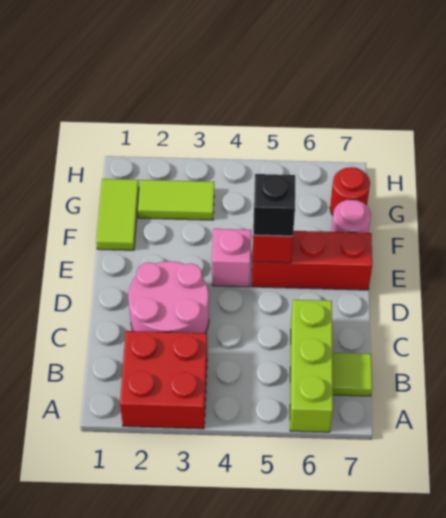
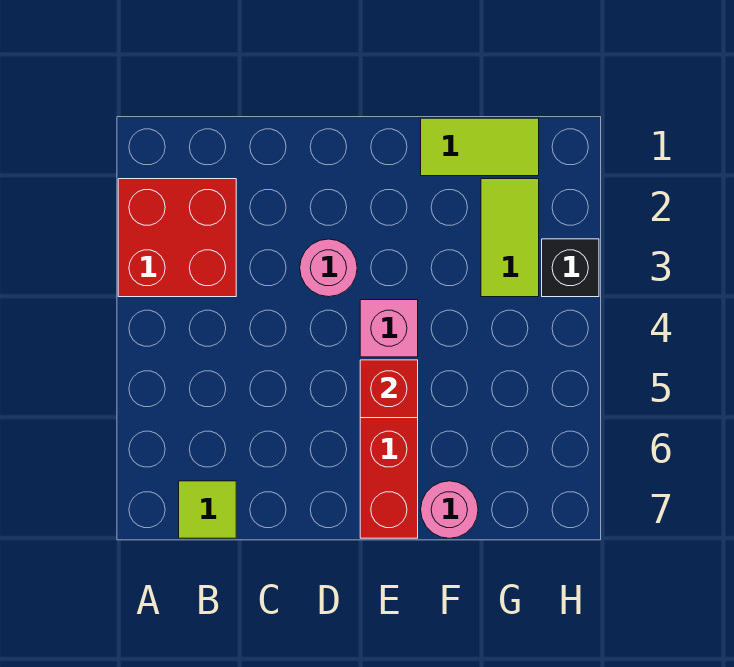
lime 1x3 brick [290,300,333,432] -> none
pink 2x2 round brick [128,261,209,333] -> pink 1x1 round brick [300,239,357,297]
black 1x1 brick [253,174,295,236] -> black 1x1 brick moved to [542,239,599,297]
red 1x1 round brick [330,167,370,215] -> none

